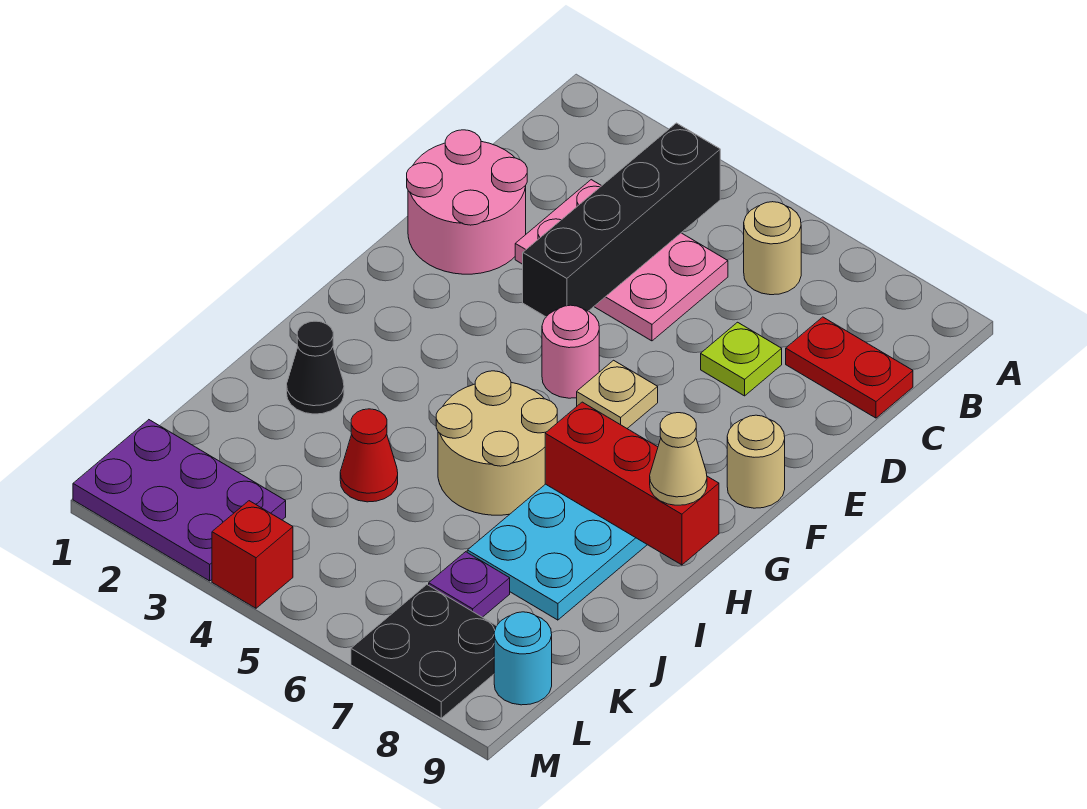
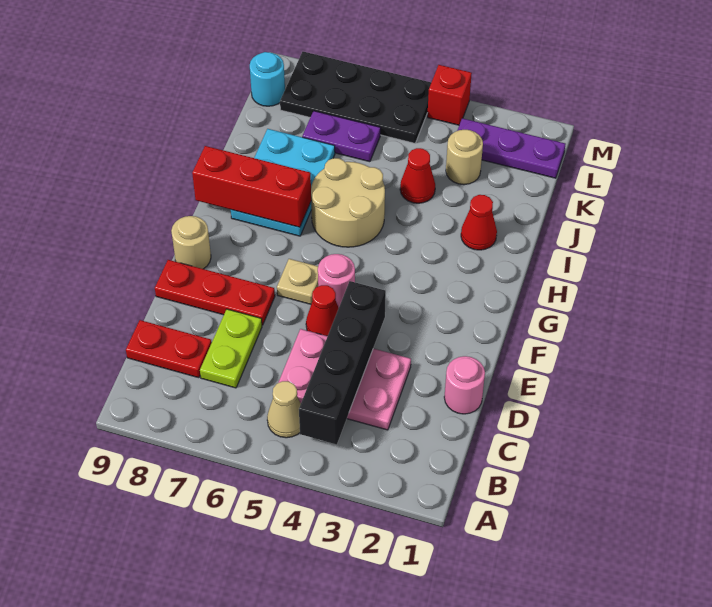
tan 1x1 round brick [744,202,801,295] -> tan 1x1 round brick moved to [446,130,483,185]
pink 2x2 round brick [407,130,527,274] -> pink 1x1 round brick [444,356,485,414]
lime 1x1 plate [701,322,782,396] -> lime 1x2 plate [200,309,262,388]
none -> red 1x1 cone [306,285,339,336]
none -> red 1x3 plate [155,260,275,325]
tan 1x1 cone [650,413,707,505] -> tan 1x1 cone moved to [267,381,301,438]
black 1x1 cone [287,321,344,414] -> red 1x1 cone [461,195,497,250]
purple 1x1 plate [429,552,510,617] -> purple 1x2 plate [302,111,381,162]
purple 2x3 plate [73,420,286,581] -> purple 1x3 plate [457,118,565,178]
black 2x2 plate [351,585,496,718] -> black 2x4 plate [280,52,431,143]

